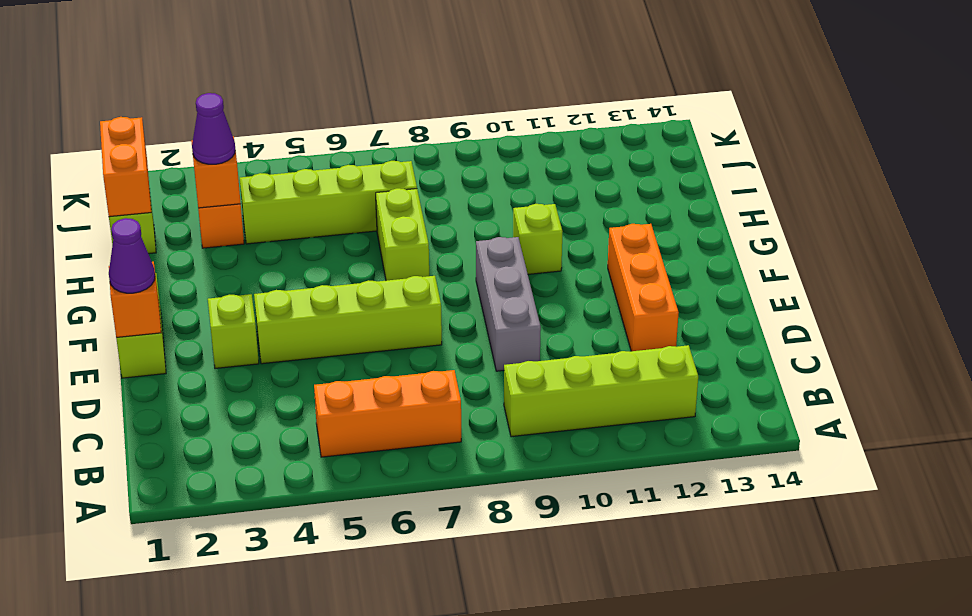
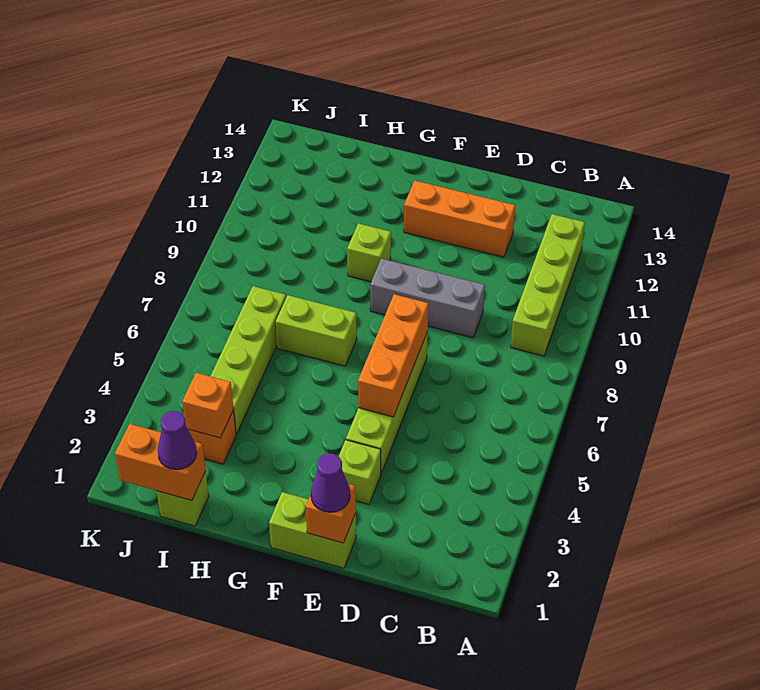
orange 1x3 brick [314,370,461,457] -> orange 1x3 brick moved to [358,294,428,417]
purple 1x1 cone [192,93,235,164] -> purple 1x1 cone moved to [158,411,197,470]

